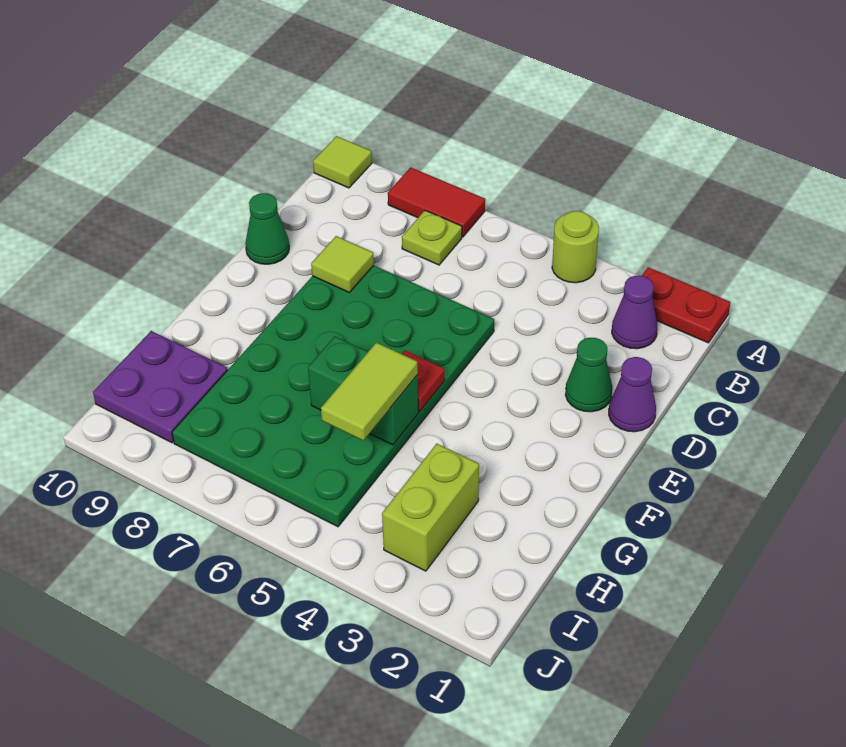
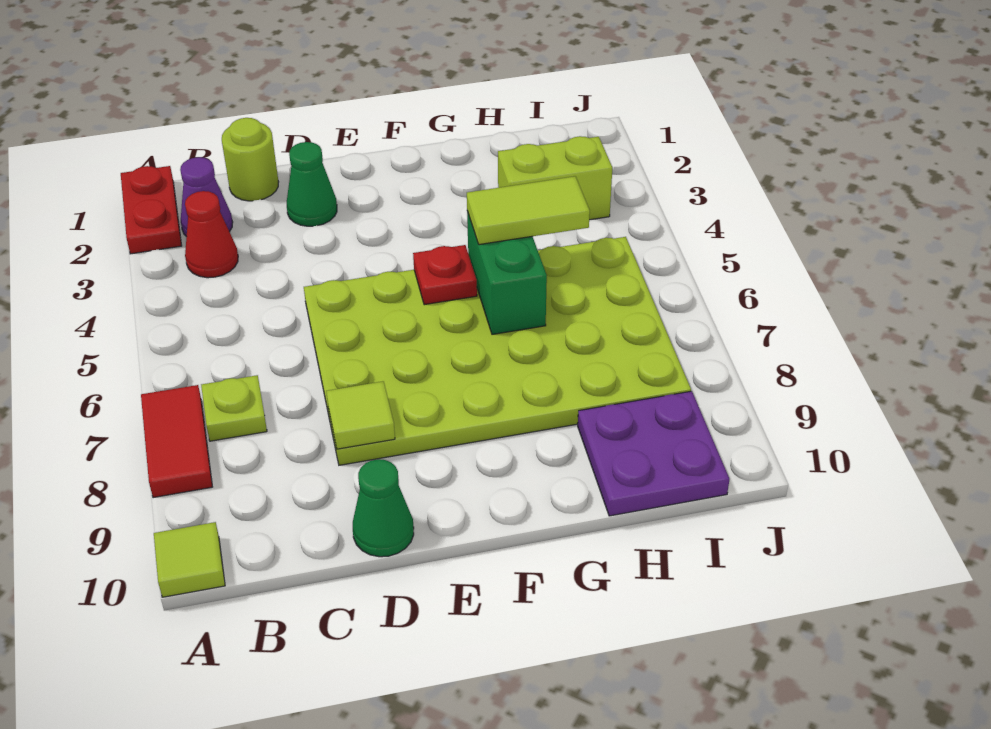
lime 1x1 round brick [552,211,599,283] -> lime 1x1 round brick moved to [222,118,278,201]
none -> red 1x1 cone [185,191,238,278]
purple 1x1 cone [609,357,656,432] -> none
green 4x6 plate [172,265,494,527] -> lime 4x6 plate [304,237,691,465]

